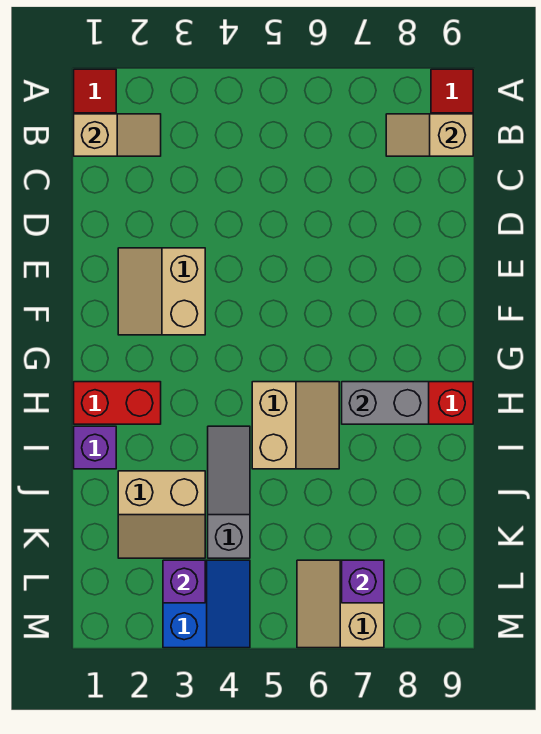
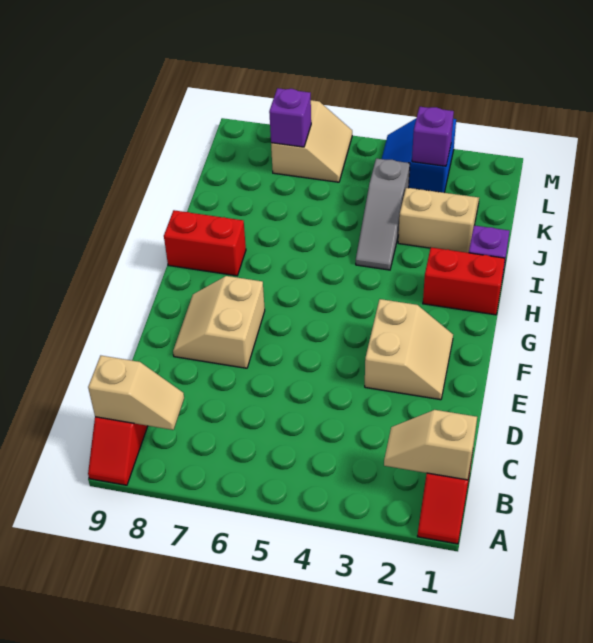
tan 2x2 slope [252,382,339,469] -> tan 2x2 slope moved to [173,276,265,368]
grey 1x2 brick [342,382,429,424] -> none

